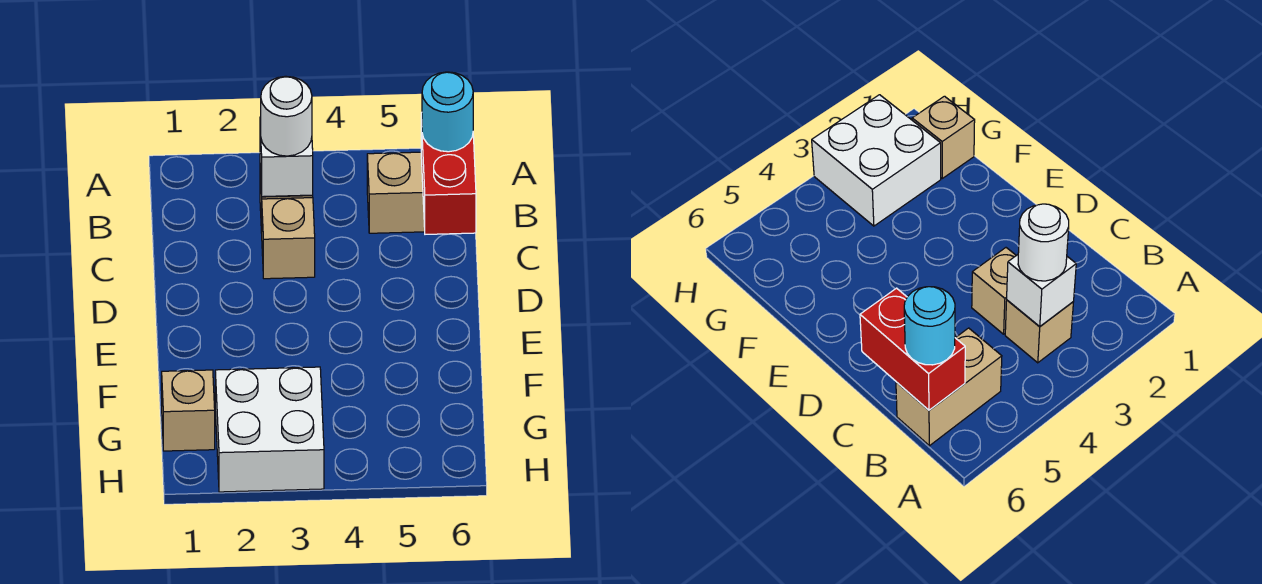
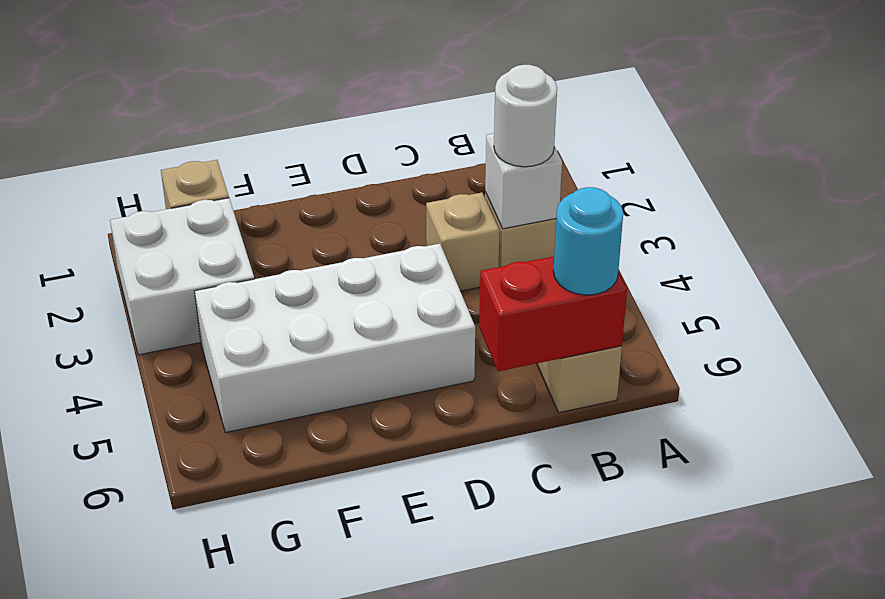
none -> white 2x4 brick [195,244,475,432]

